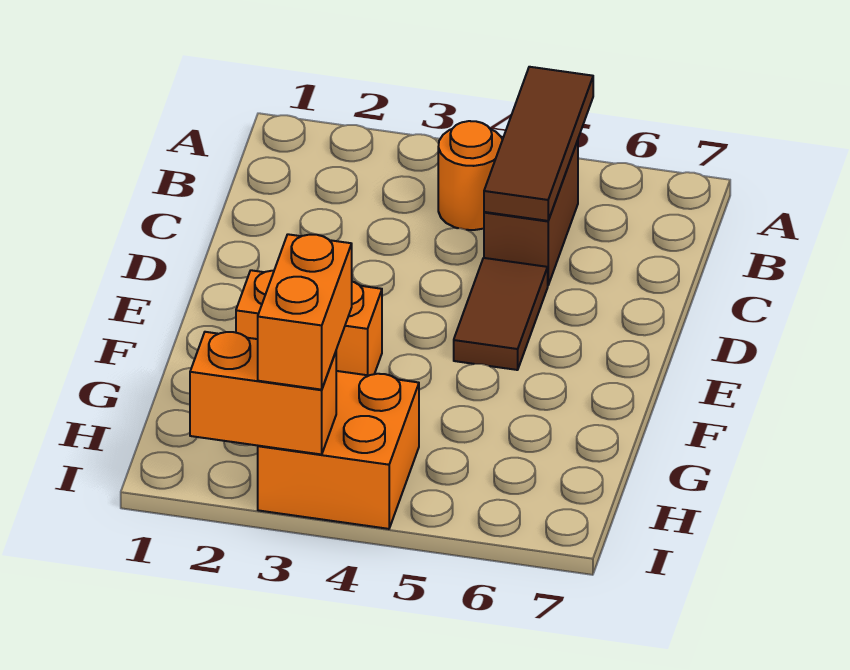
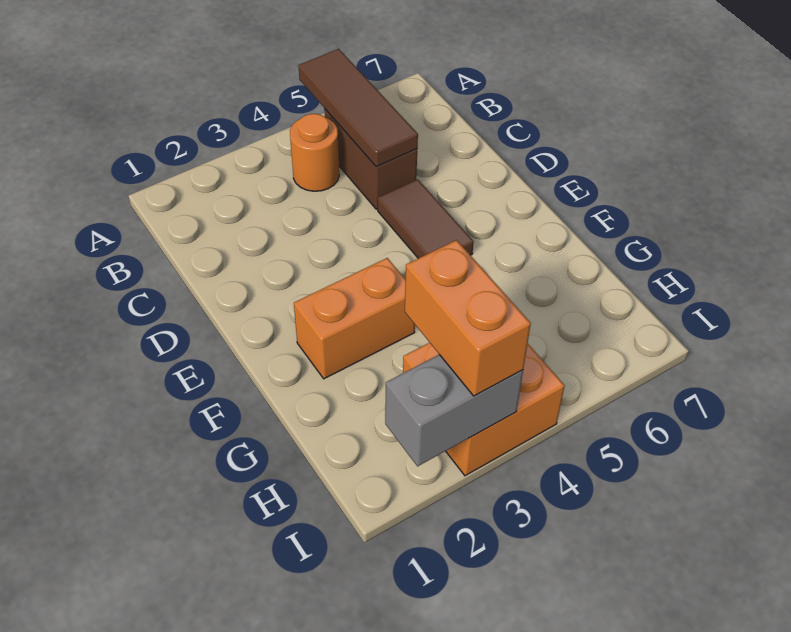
orange 1x2 brick [190,332,336,454] -> grey 1x2 brick [385,355,523,466]

